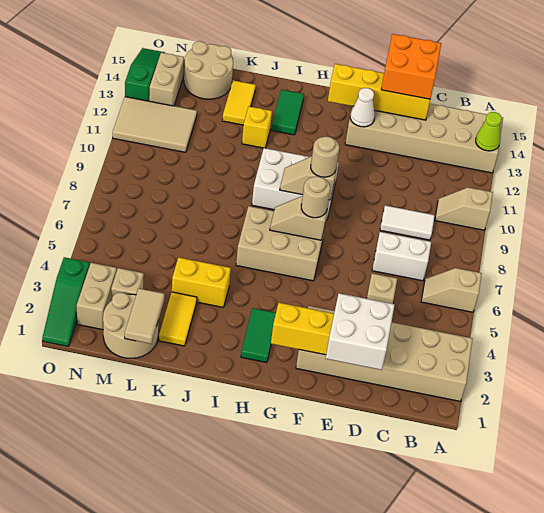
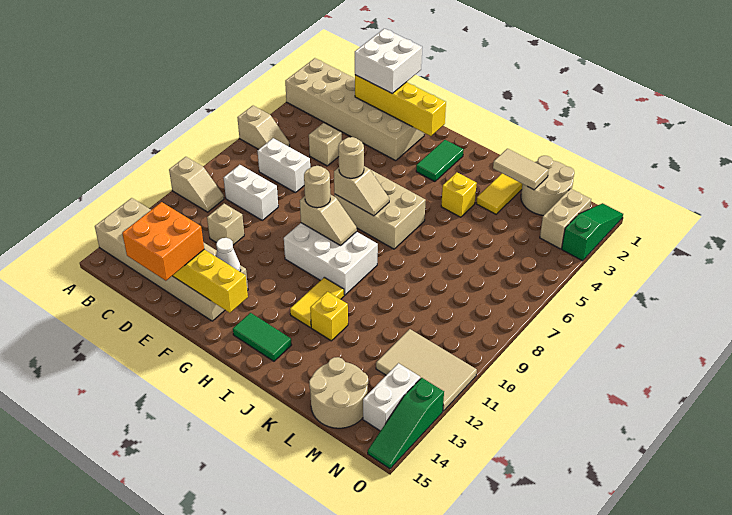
lime 1x1 cone [476,112,502,151] -> none
white 1x2 tile [380,205,435,240] -> white 1x2 brick [224,165,278,220]
green 1x2 tile [271,90,304,135] -> green 1x2 tile turned to [233,313,291,361]
yellow 1x2 brick [172,257,231,307] -> yellow 1x1 brick [441,172,477,217]
yellow 1x2 tile [222,80,256,125] -> yellow 1x2 tile moved to [290,277,344,327]
tan 1x2 tile [125,288,164,344] -> tan 1x2 tile turned to [493,149,549,190]
tan 1x1 brick [111,268,144,301] -> tan 1x1 brick moved to [207,204,244,245]
tan 1x2 brick [149,53,184,106] -> white 1x2 brick [363,363,420,431]

